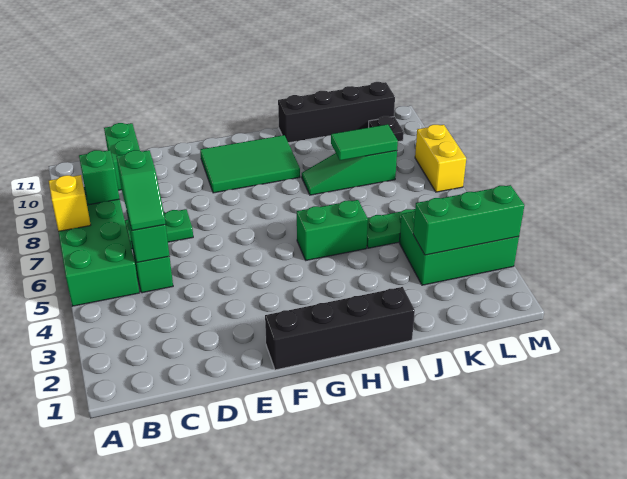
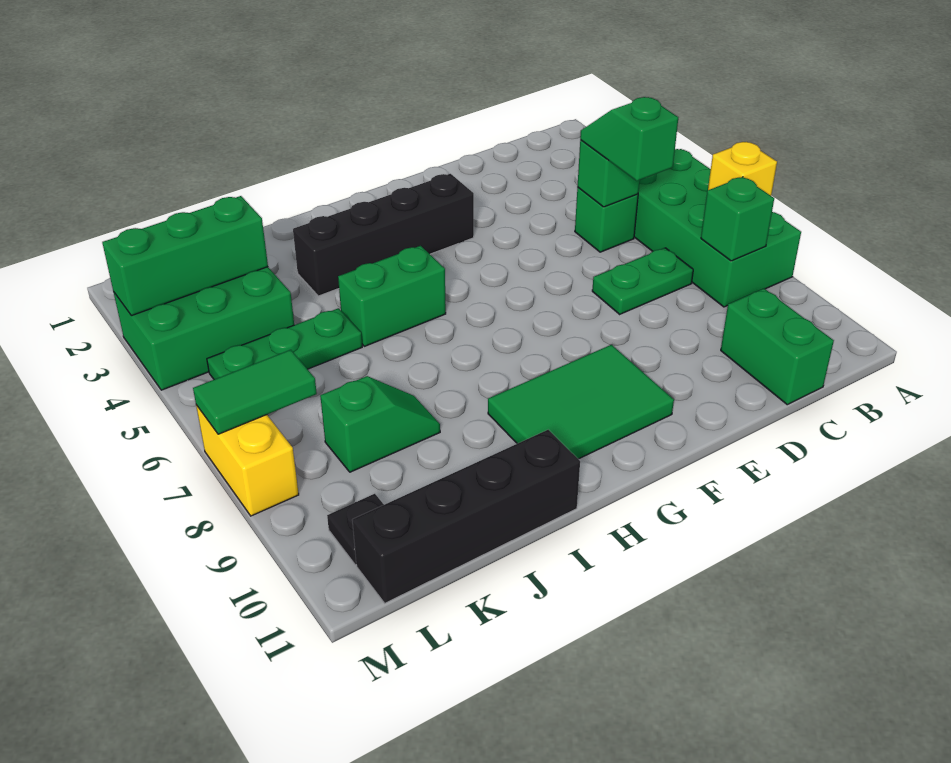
black 1x4 brick [265,287,415,370] -> black 1x4 brick moved to [293,174,474,296]
green 1x3 slope [302,151,397,195] -> green 1x2 slope [320,376,440,472]
green 1x2 tile [331,124,398,160] -> green 1x2 tile moved to [193,350,317,434]

